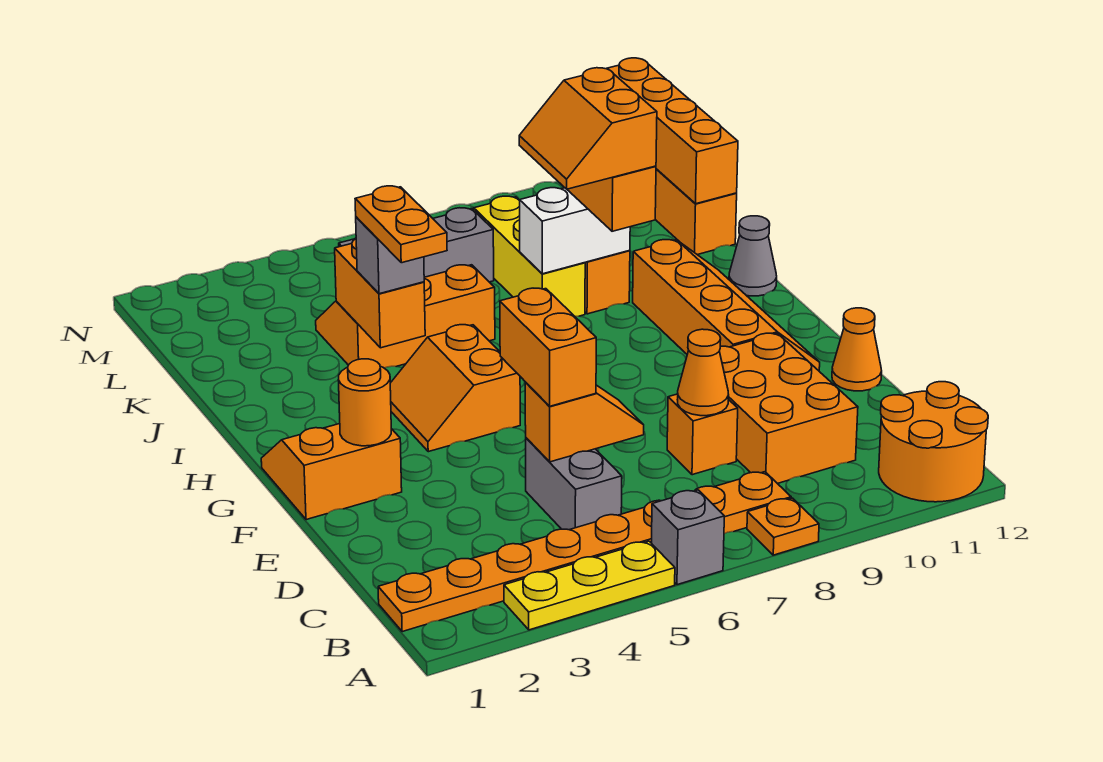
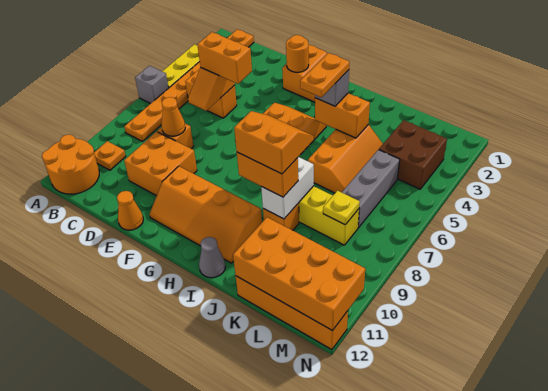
orange 1x1 plate [747,498,819,555] -> orange 1x1 plate moved to [94,141,126,170]
grey 1x2 brick [526,438,622,530] -> orange 1x2 brick [185,70,237,118]
orange 2x3 brick [720,333,858,484] -> orange 2x2 brick [124,132,197,196]
orange 1x2 plate [355,186,447,263] -> orange 1x2 plate turned to [300,53,349,98]
orange 1x4 brick [606,58,738,204] -> orange 2x4 brick [233,217,365,331]
none -> brown 2x2 brick [379,120,447,189]
none -> yellow 1x1 plate [323,191,360,225]

